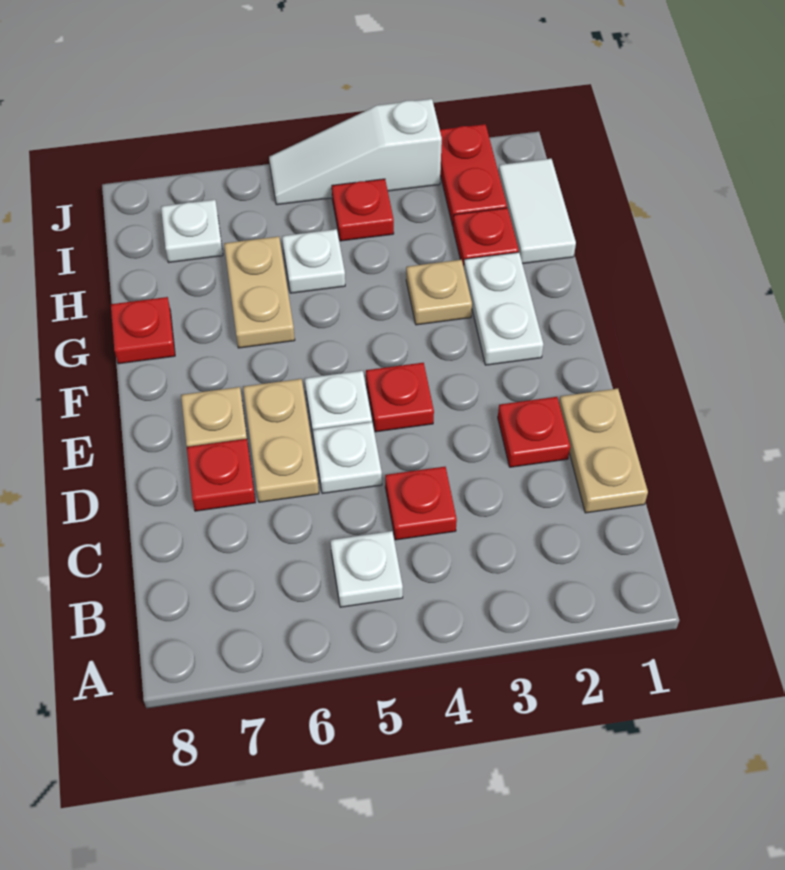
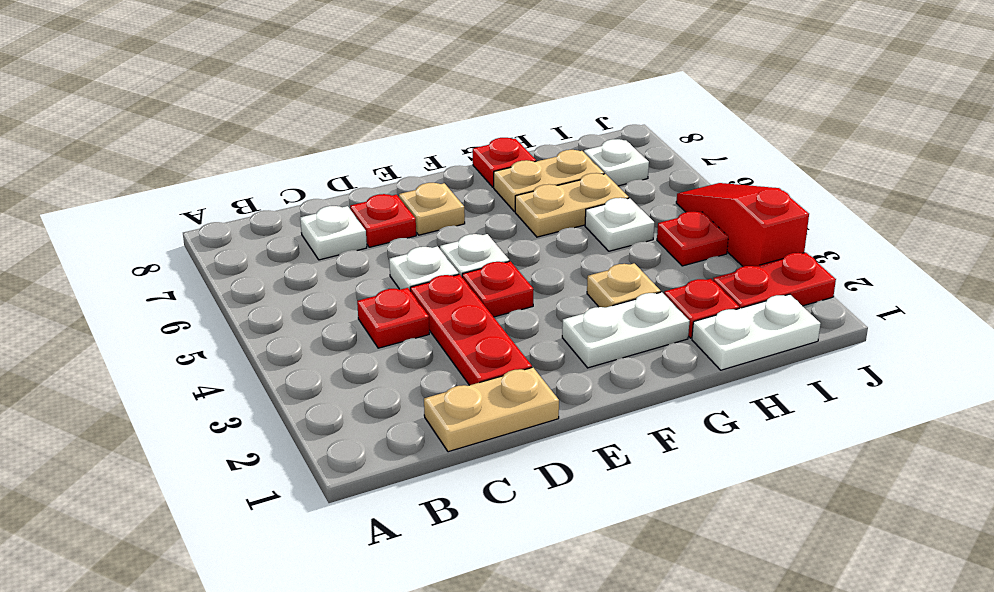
white 1x1 plate [330,531,403,607] -> white 1x1 plate moved to [300,206,367,260]
red 1x1 plate [498,397,570,467] -> red 1x3 plate [410,274,532,385]
tan 1x2 plate [243,379,319,502] -> tan 1x2 plate moved to [494,150,604,212]
white 1x2 tile [498,159,576,264] -> white 1x2 plate [692,294,821,370]
white 1x3 slope [269,99,442,205] -> red 1x3 slope [676,183,809,267]

